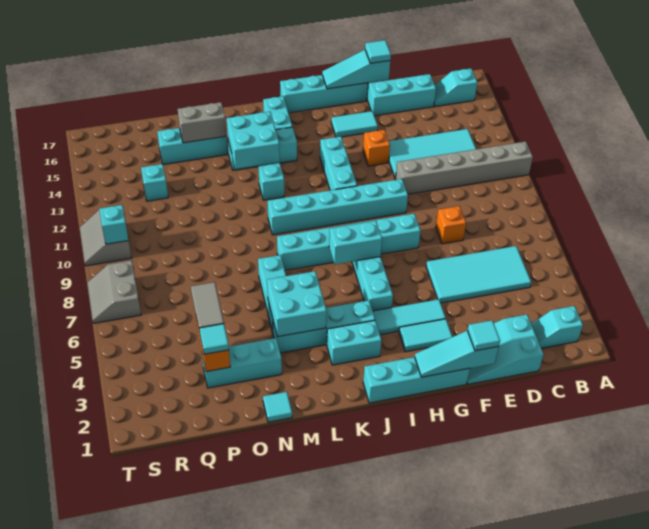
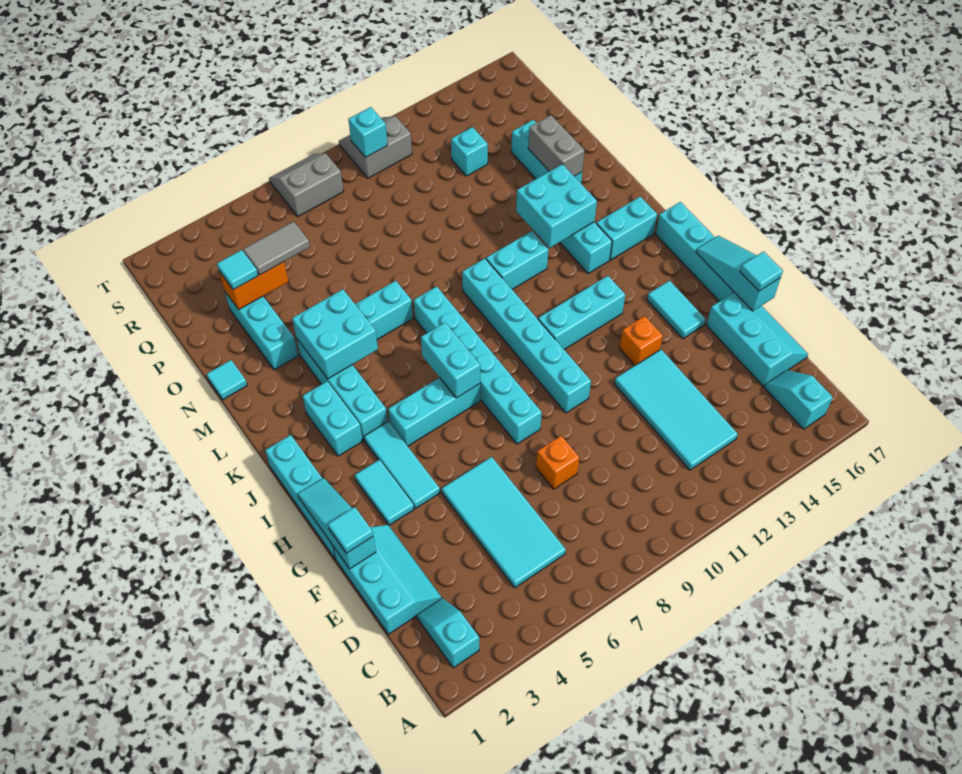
grey 1x6 brick [395,142,533,194] -> none
cyan 2x3 slope [467,315,544,384] -> cyan 2x3 slope turned to [333,525,441,634]
cyan 1x1 brick [259,163,284,200] -> cyan 1x2 brick [486,231,548,289]

